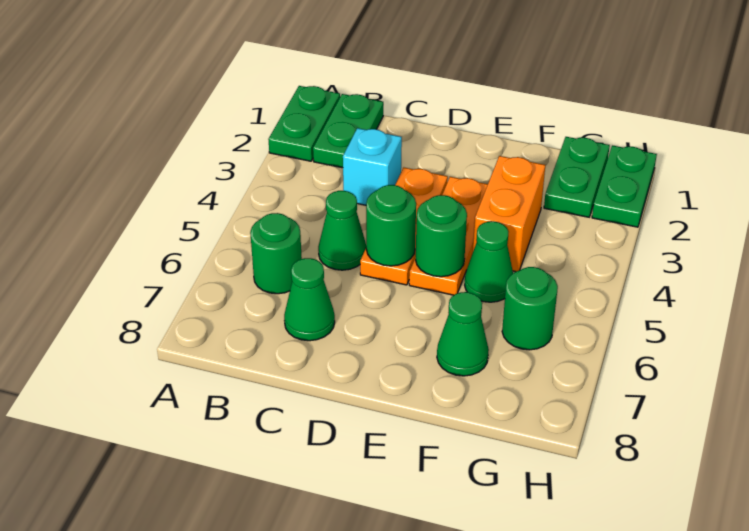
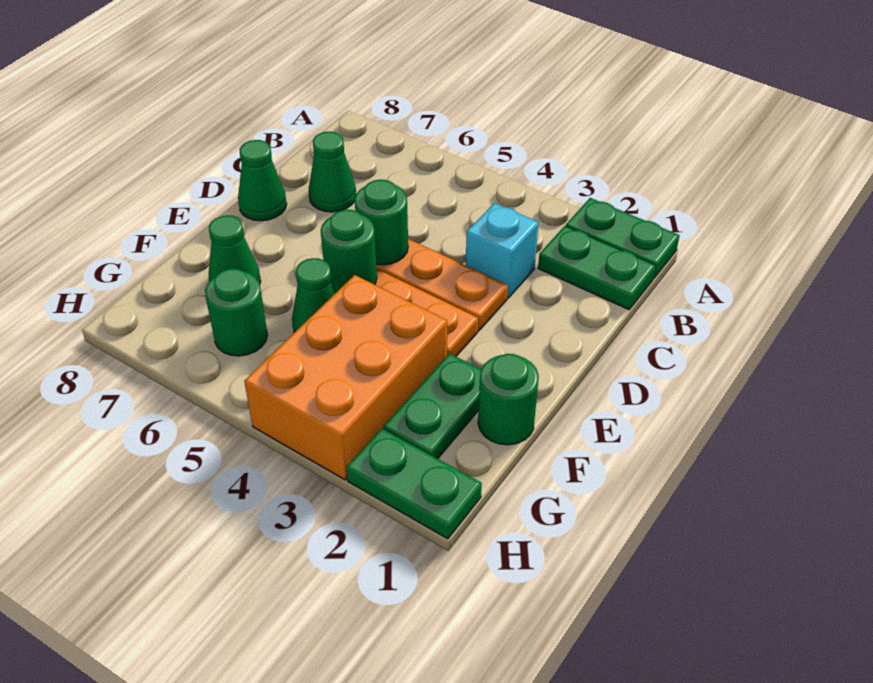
green 1x1 round brick [250,213,302,294] -> green 1x1 round brick moved to [478,354,539,445]
green 1x1 cone [318,191,366,270] -> green 1x1 cone moved to [238,140,287,221]
orange 1x2 brick [473,156,545,272] -> orange 2x3 brick [244,275,447,480]
green 1x2 plate [544,137,610,217] -> green 1x2 plate turned to [383,353,481,459]

